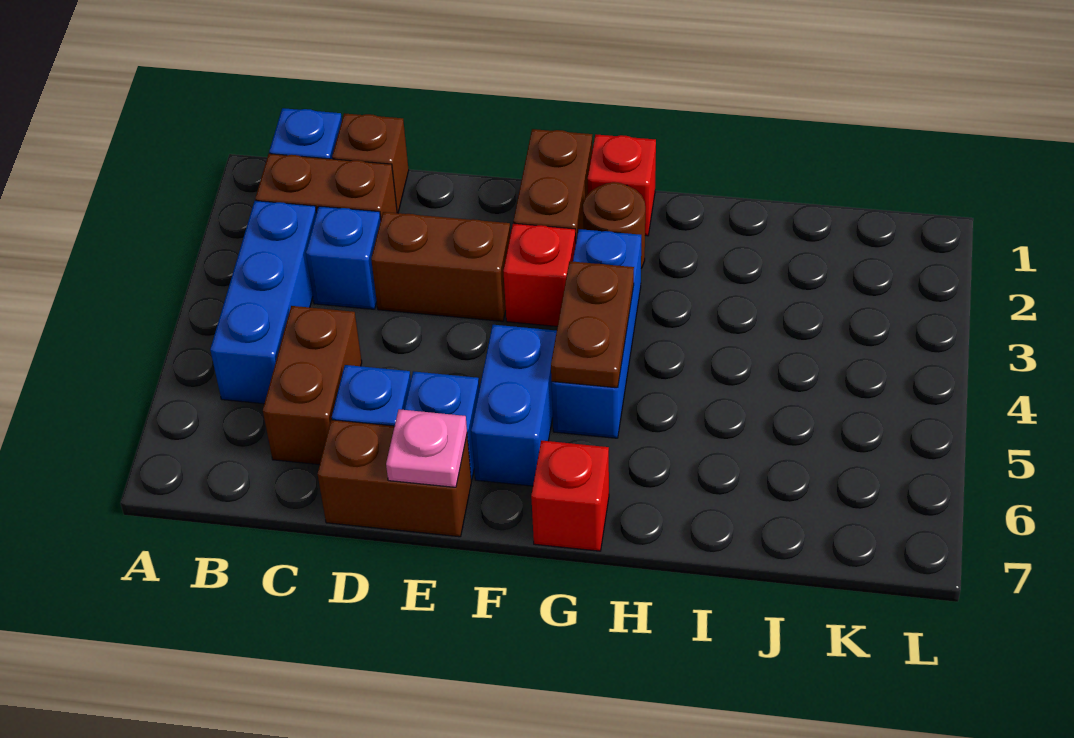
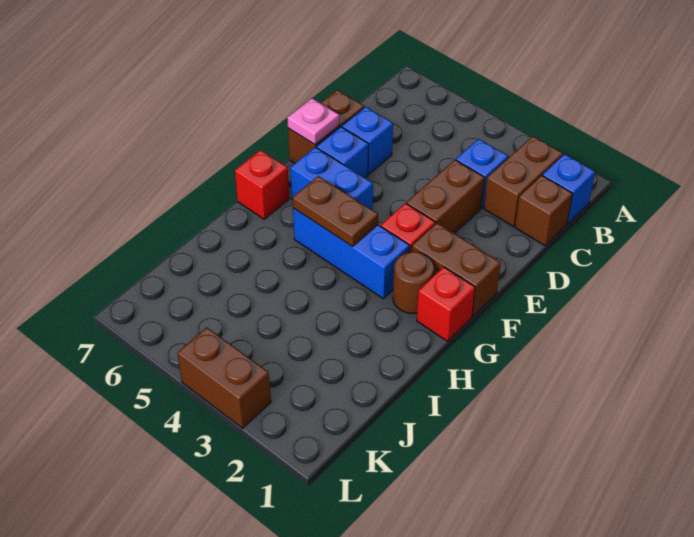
blue 1x3 brick [210,201,317,404] -> none
brown 1x2 brick [263,306,362,465] -> brown 1x2 brick moved to [177,327,271,428]

